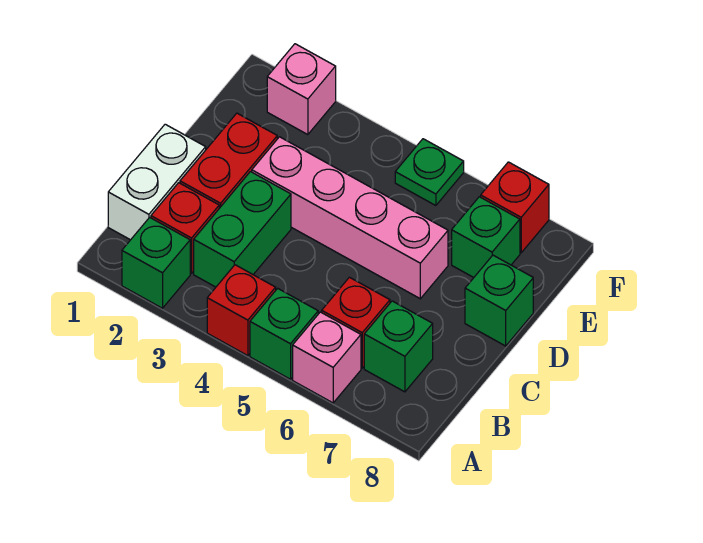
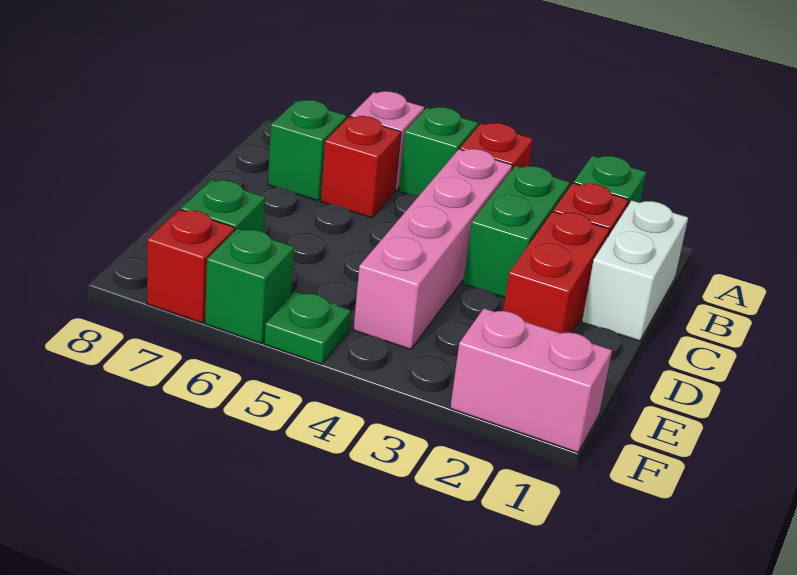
pink 1x4 brick [252,137,448,299] -> pink 1x4 brick turned to [353,149,513,349]
green 1x1 brick [465,255,533,346] -> green 1x1 brick moved to [205,228,294,343]
pink 1x1 brick [267,44,336,135] -> pink 1x2 brick [450,308,612,452]

